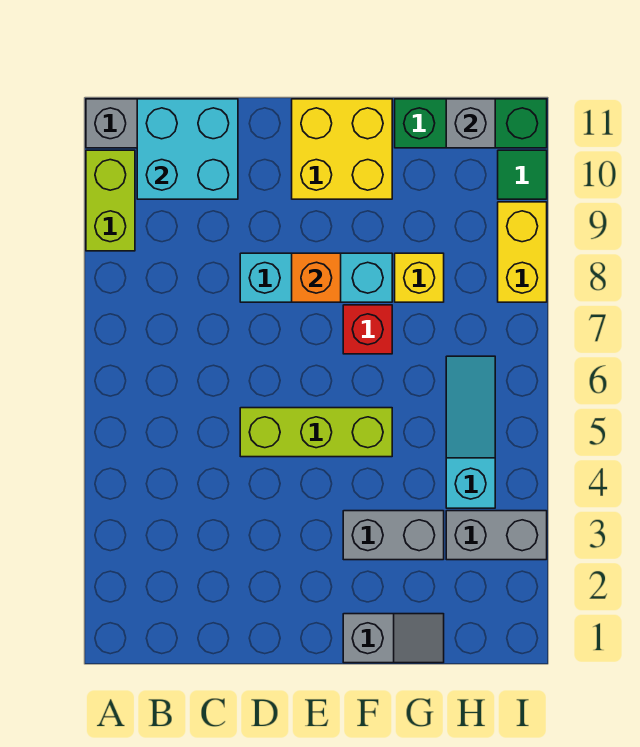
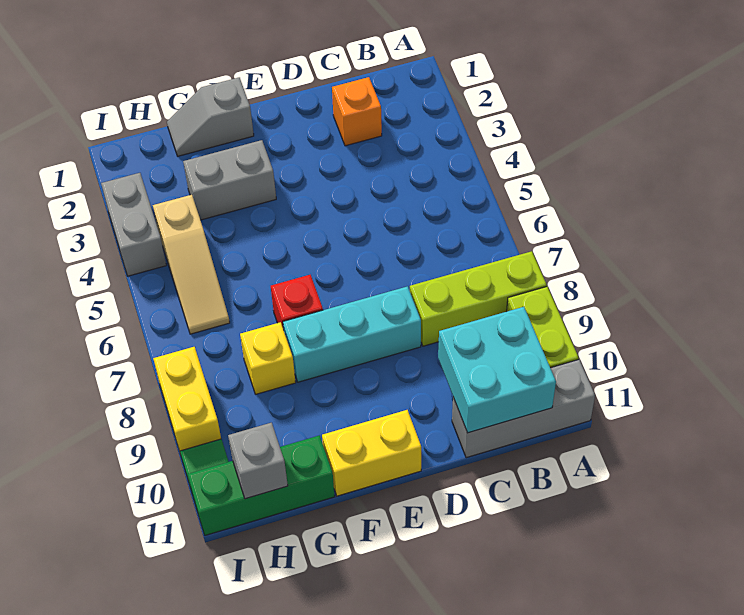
lime 1x3 brick [240,408,392,457] -> lime 1x3 brick moved to [410,251,547,346]
orange 1x1 brick [292,253,341,302] -> orange 1x1 brick moved to [332,77,382,146]
yellow 2x2 brick [292,99,392,199] -> yellow 1x2 brick [322,410,421,496]
grey 1x2 brick [446,511,547,560] -> grey 1x2 brick turned to [101,173,166,276]
cyan 1x3 slope [446,356,495,508] -> tan 1x3 slope [153,195,230,334]

